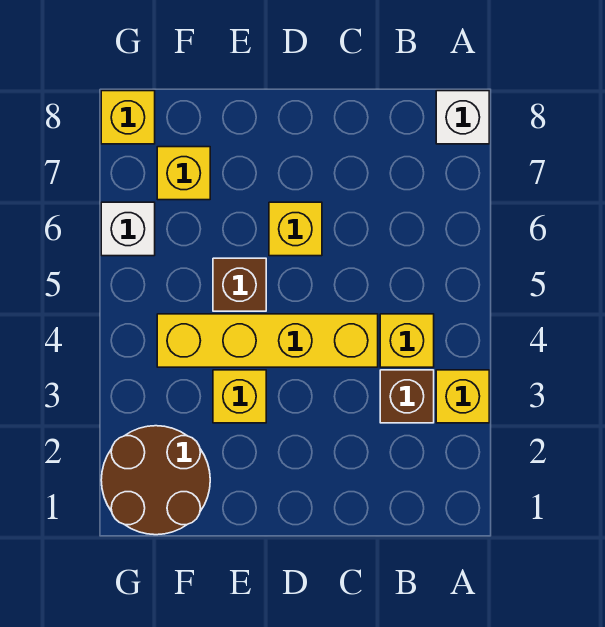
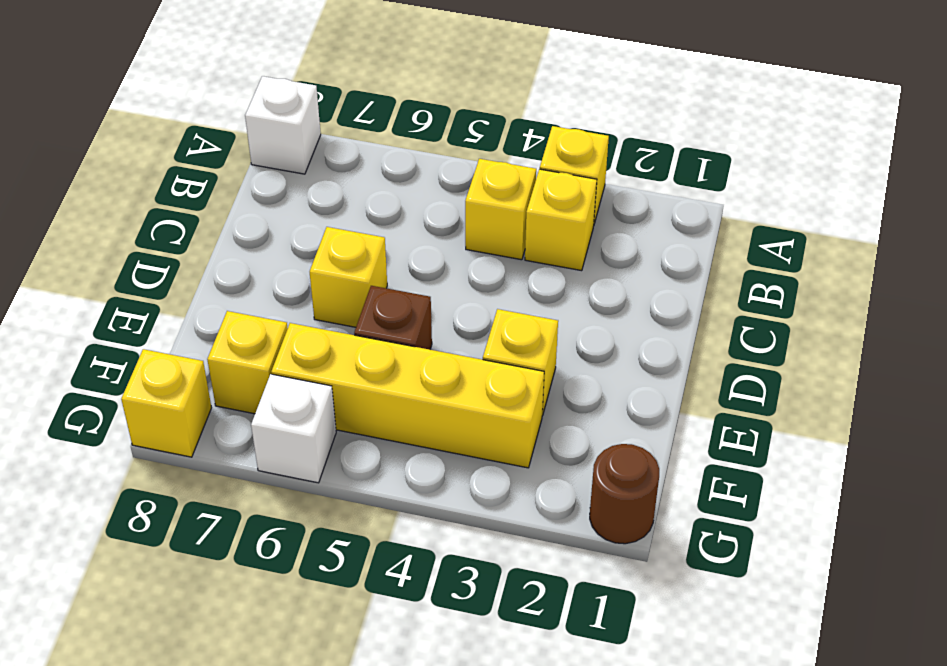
brown 1x1 brick [380,370,434,423] -> yellow 1x1 brick [525,169,597,271]
yellow 1x4 brick [157,314,378,367] -> yellow 1x4 brick turned to [271,323,544,468]
brown 2x2 round brick [101,426,210,535] -> brown 1x1 round brick [590,444,659,544]

